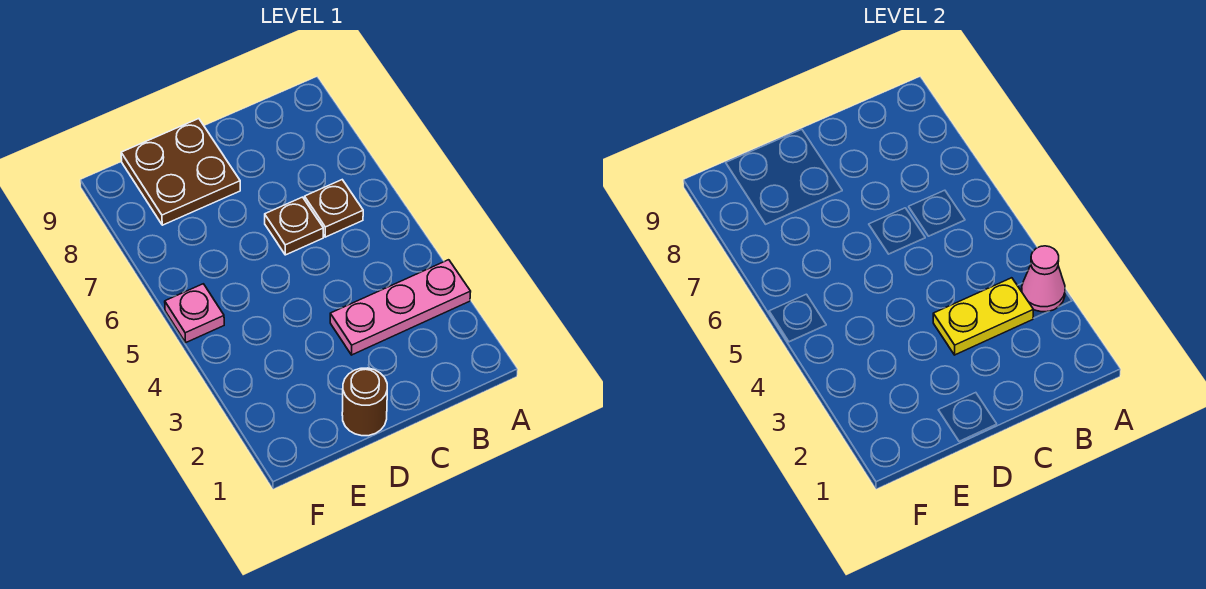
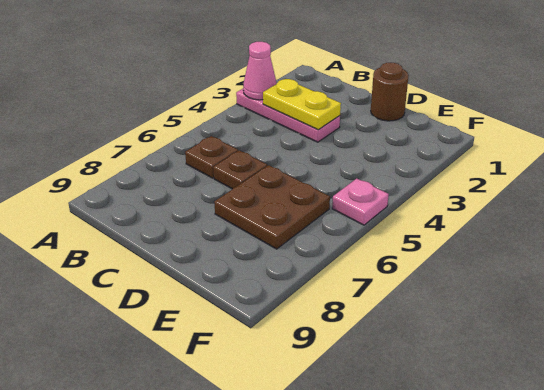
brown 2x2 plate [121,119,240,225] -> brown 2x2 plate moved to [214,165,330,249]

